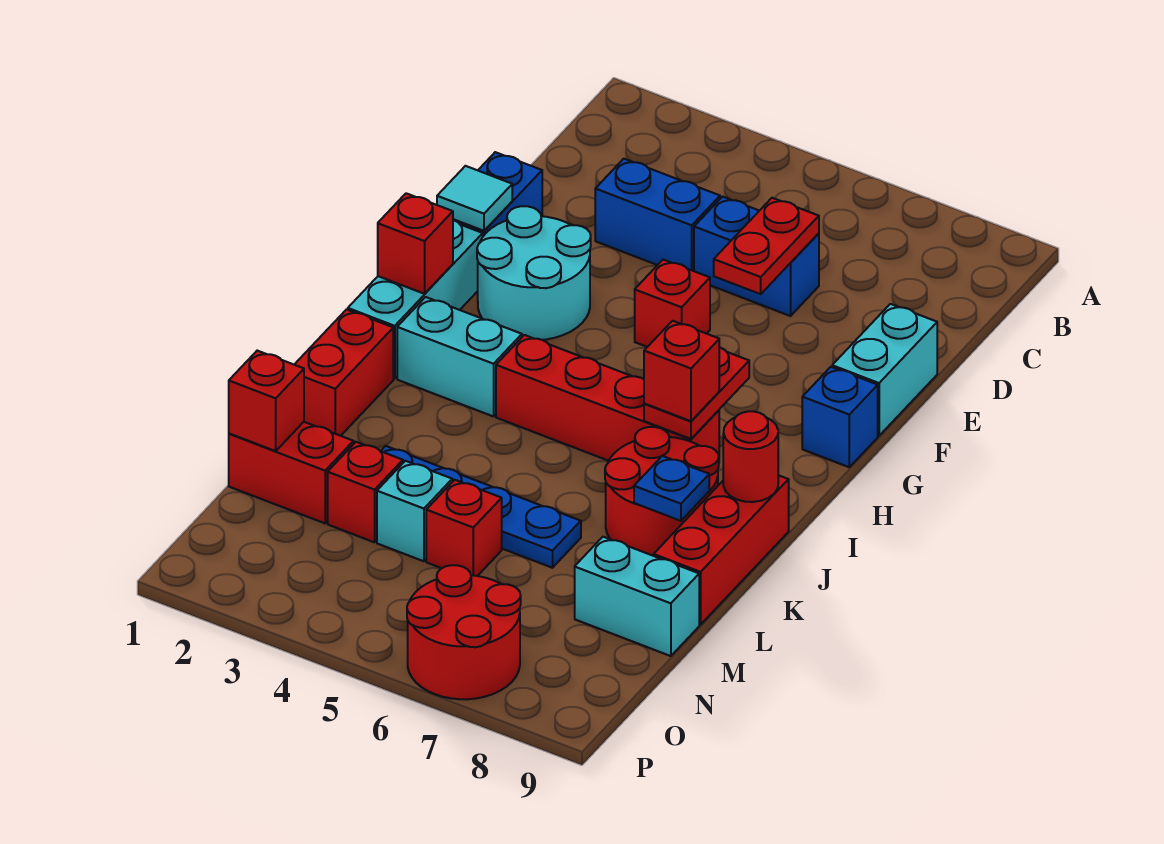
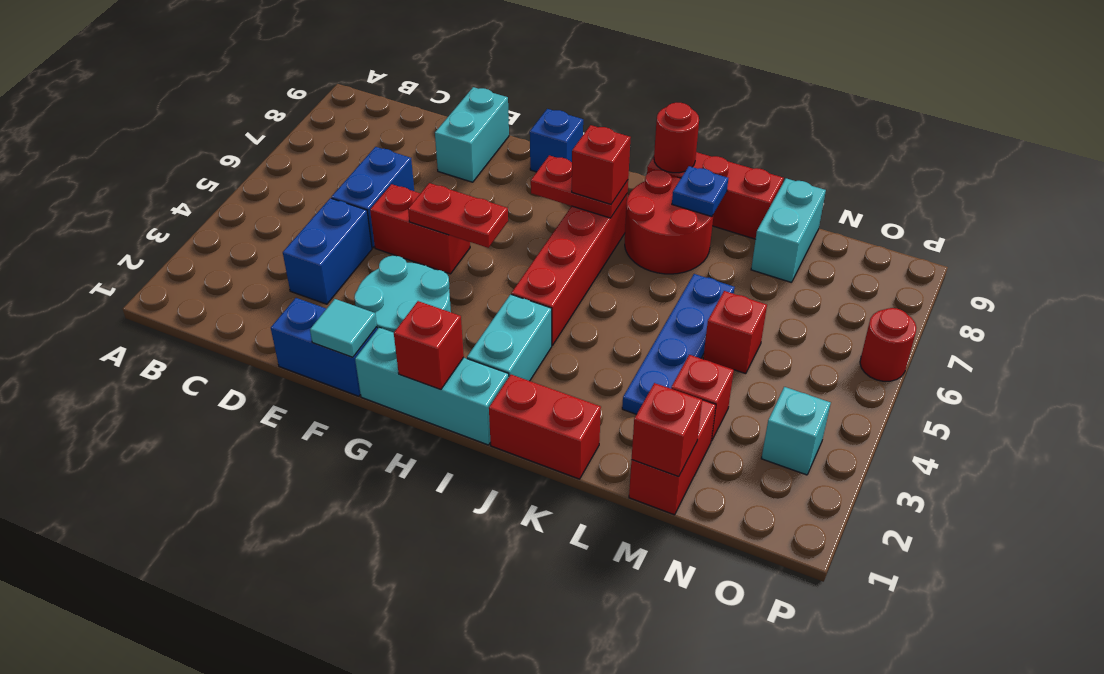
red 1x2 plate [714,198,819,294] -> red 1x2 plate moved to [408,183,508,248]
cyan 1x2 brick [832,304,937,436] -> cyan 1x2 brick turned to [435,87,509,182]
red 1x1 brick [635,260,710,347] -> red 1x2 brick [370,184,470,274]
cyan 1x1 brick [377,461,452,561] -> cyan 1x1 brick moved to [761,387,831,475]
red 2x2 round brick [407,565,521,699] -> red 1x1 round brick [860,308,916,381]

